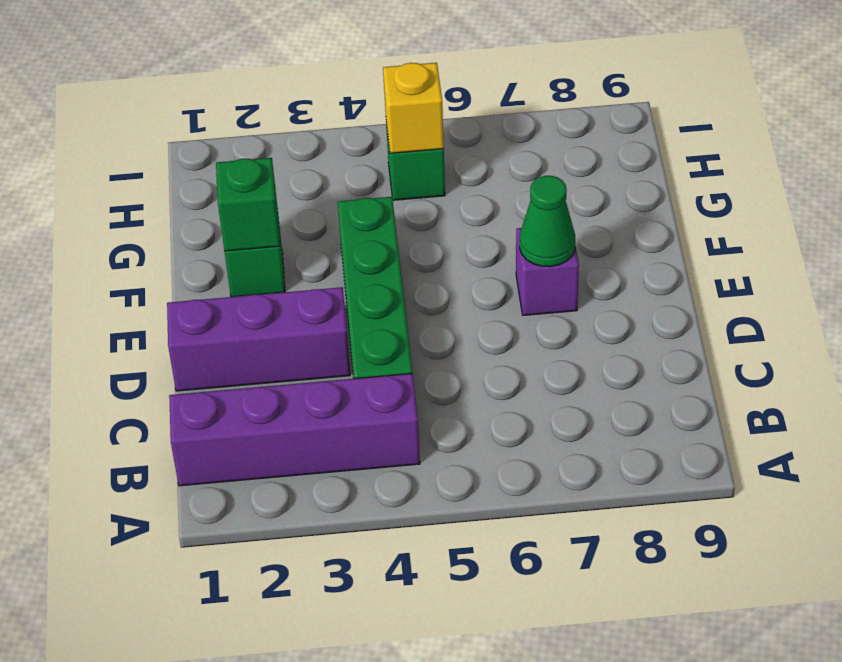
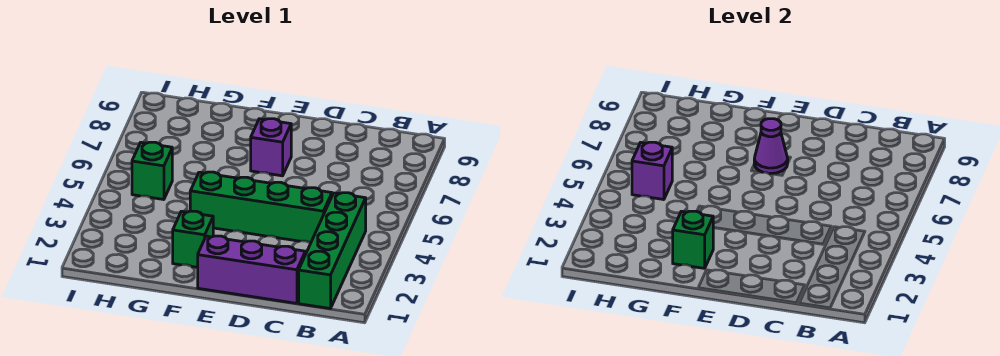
purple 1x4 brick [169,373,420,486] -> green 1x4 brick [299,193,366,309]
purple 1x3 brick [167,287,350,391] -> purple 1x3 brick turned to [198,236,305,303]
green 1x1 cone [520,176,575,267] -> purple 1x1 cone [754,119,788,174]
yellow 1x1 brick [383,63,444,153] -> purple 1x1 brick [632,142,672,200]

